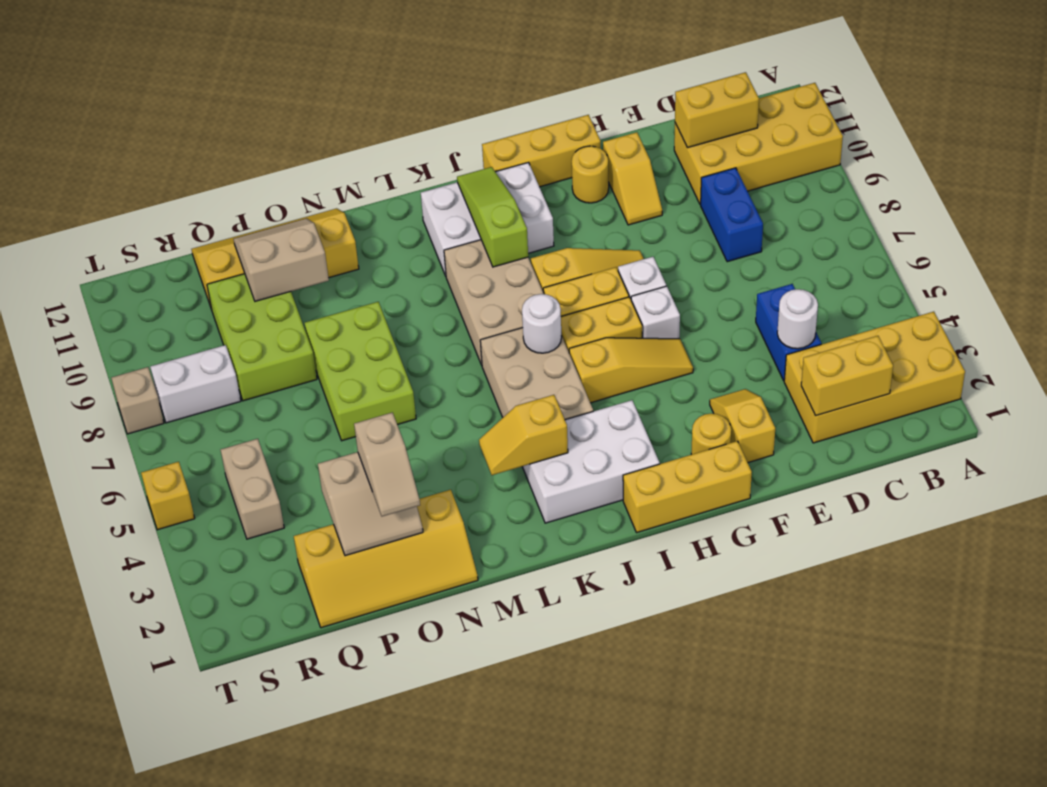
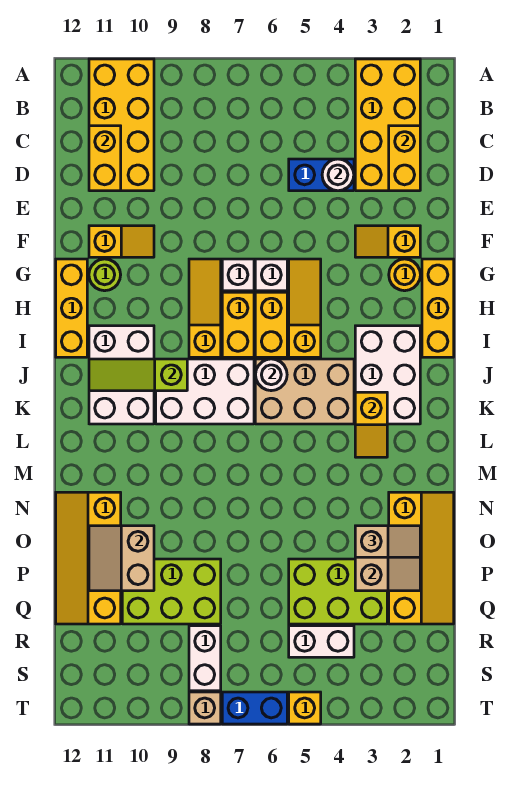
blue 1x2 brick [701,168,763,262] -> blue 1x2 brick moved to [222,692,287,724]
yellow 1x1 round brick [572,146,609,203] -> lime 1x1 round brick [89,259,121,291]
tan 2x3 brick [444,240,544,365] -> white 2x3 brick [156,359,254,424]
lime 2x3 brick [305,302,416,441] -> lime 2x3 brick moved to [289,559,387,624]
tan 1x2 brick [221,439,284,539] -> white 1x2 brick [289,626,354,657]

